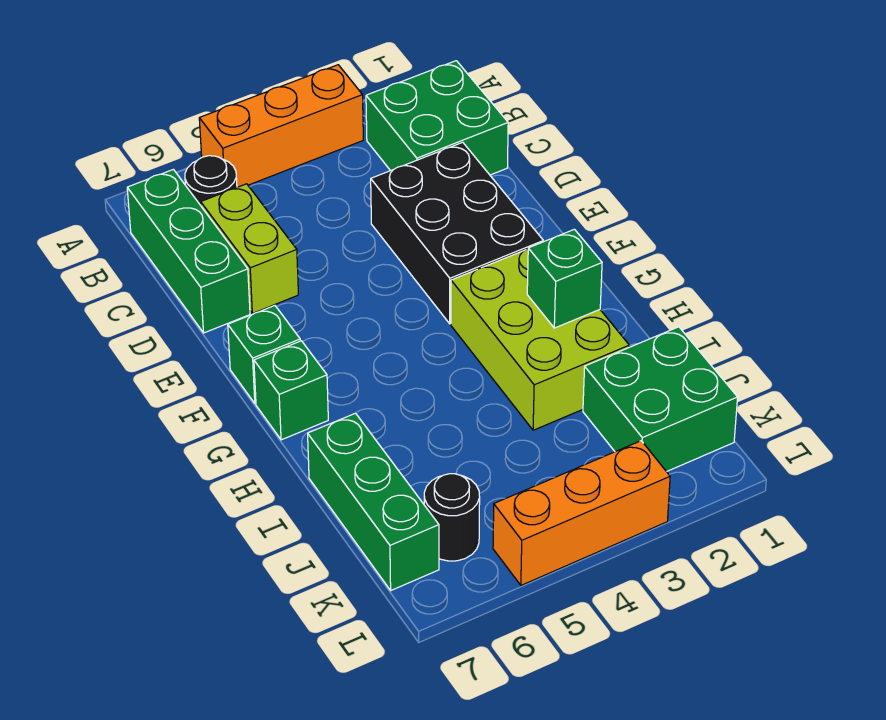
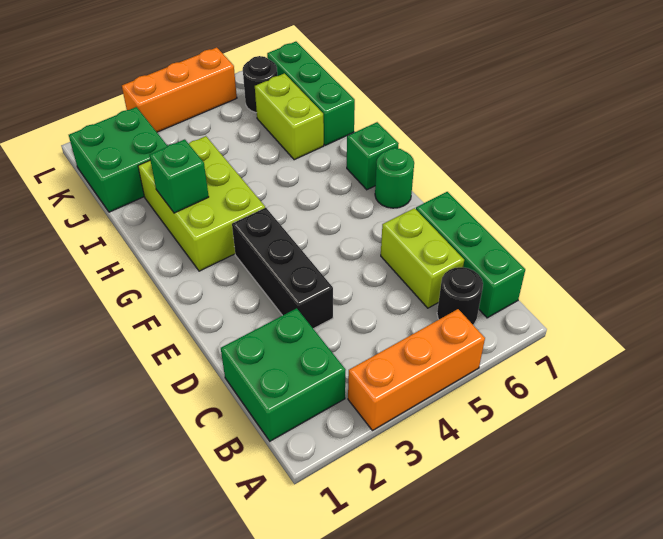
black 2x3 brick [371,142,543,324] -> black 1x3 brick [232,208,333,329]
green 1x1 brick [228,306,300,404] -> green 1x1 round brick [375,148,414,208]
none -> lime 1x2 brick [255,73,324,160]

